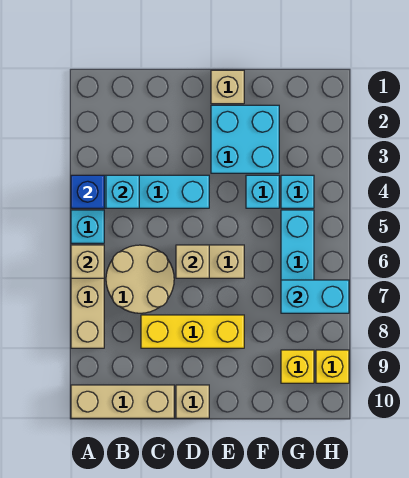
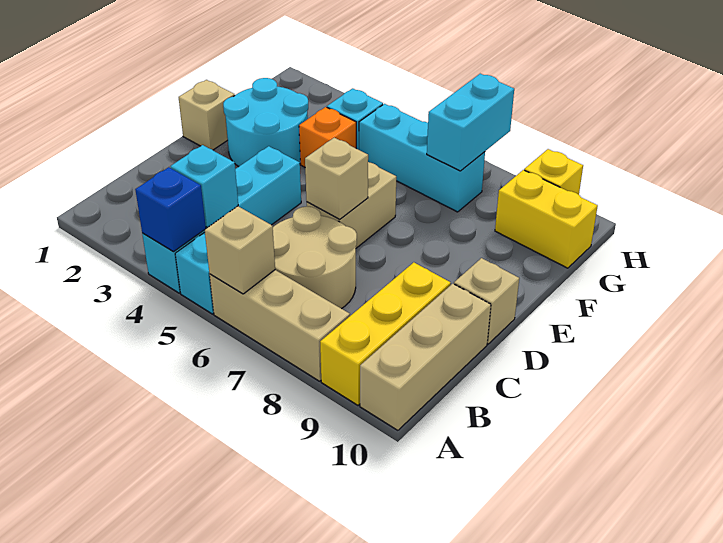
yellow 1x3 brick [141,315,244,348] -> yellow 1x3 brick moved to [320,262,451,405]
cyan 2x2 brick [211,105,279,173] -> cyan 2x2 round brick [223,78,308,167]
cyan 1x1 brick [246,175,279,208] -> orange 1x1 brick [299,107,356,167]
yellow 1x1 brick [281,350,314,383] -> yellow 1x2 brick [495,170,598,268]

